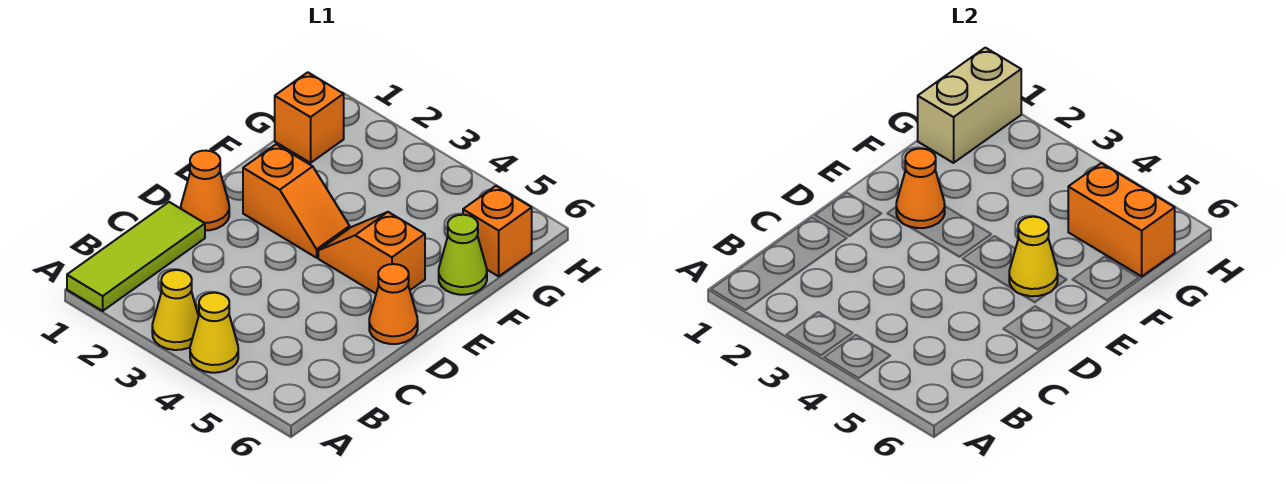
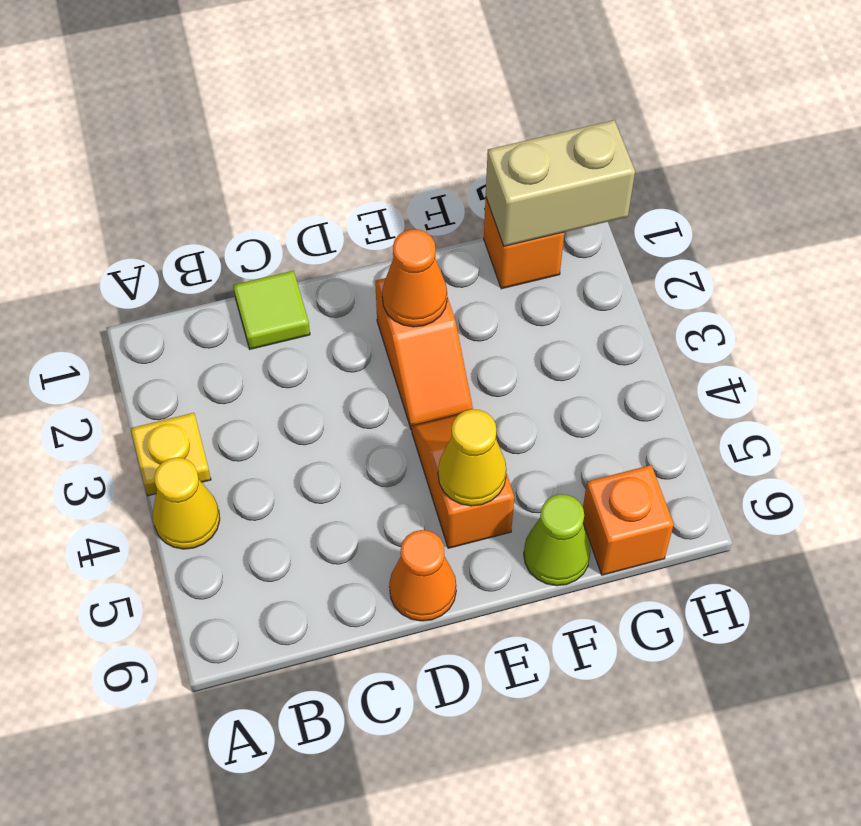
lime 1x3 tile [67,202,205,311] -> lime 1x1 tile [233,271,310,349]
yellow 1x1 cone [152,270,199,350] -> yellow 1x1 plate [131,413,211,496]
orange 1x1 cone [181,151,229,230] -> none
orange 1x2 brick [1068,163,1175,276] -> none

